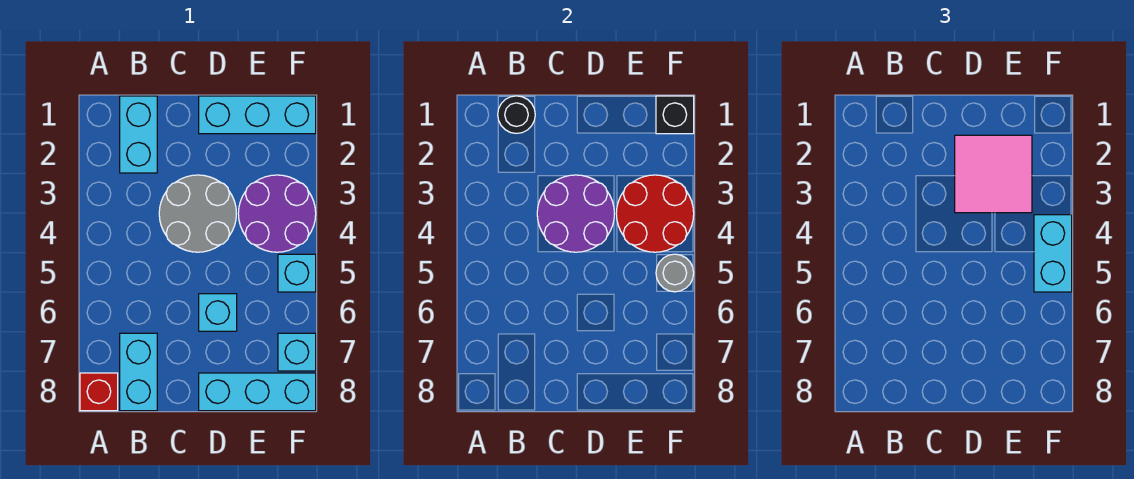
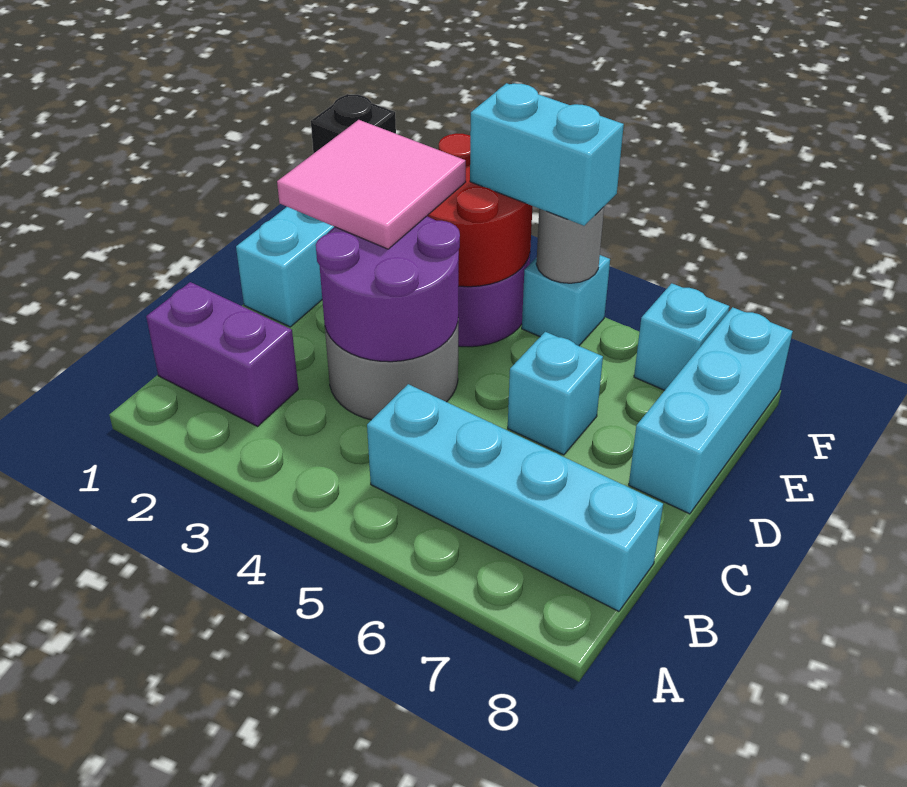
red 1x1 brick [80,373,118,411] -> none
cyan 1x2 brick [120,96,157,173] -> purple 1x2 brick [146,282,298,426]
black 1x1 round brick [498,96,535,133] -> none
cyan 1x2 brick [120,333,157,411] -> cyan 1x4 brick [367,384,663,611]

